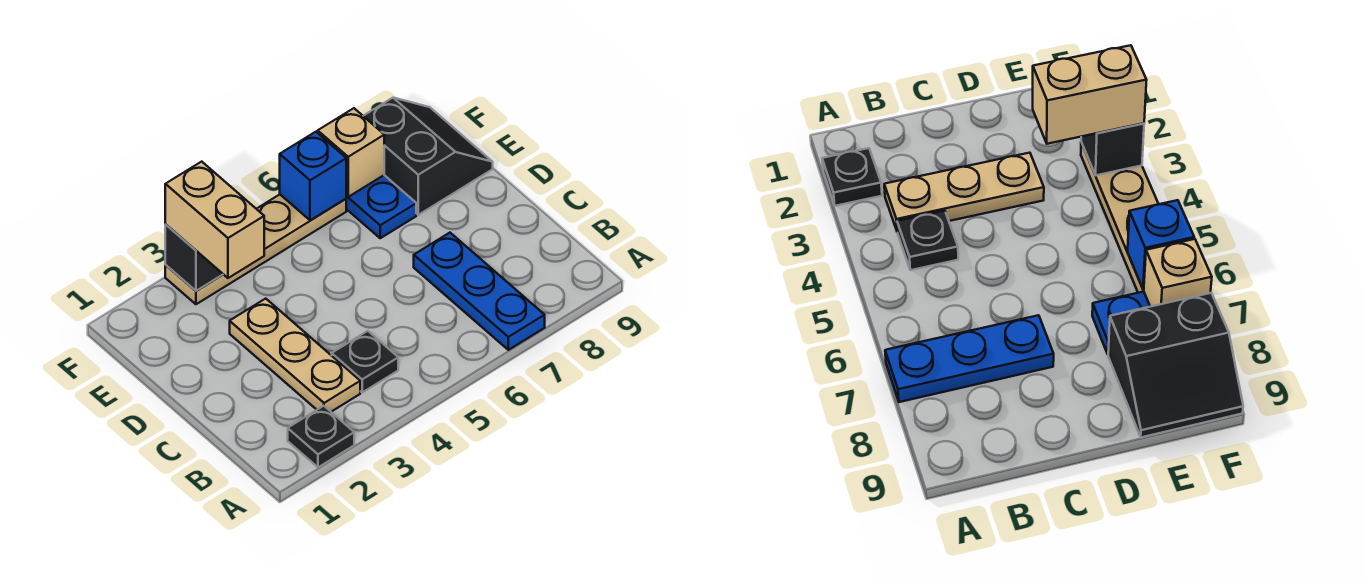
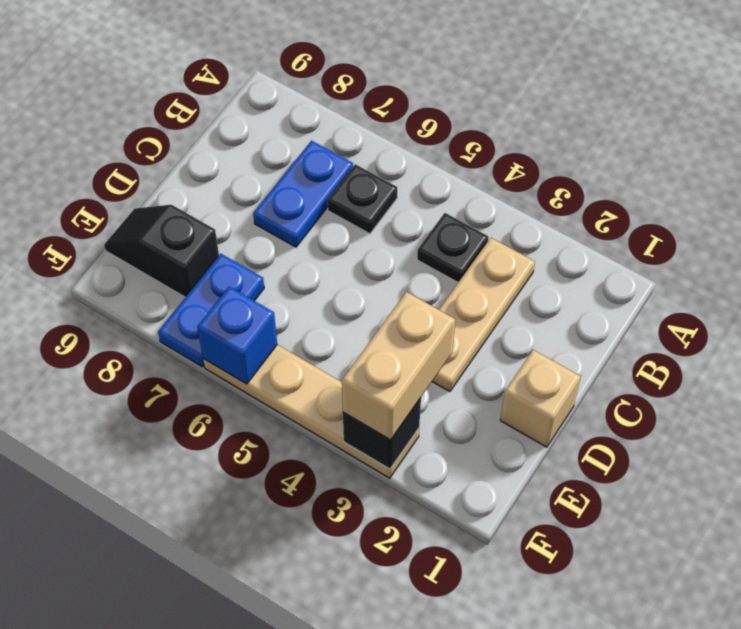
black 1x1 plate [288,406,354,467] -> black 1x1 plate moved to [327,164,397,234]
blue 1x3 plate [414,233,545,350] -> blue 1x2 plate [253,141,353,247]
black 2x2 slope [364,98,493,215] -> black 1x2 slope [104,205,219,297]
tan 1x1 brick [318,108,384,197] -> tan 1x1 brick moved to [500,350,581,447]

